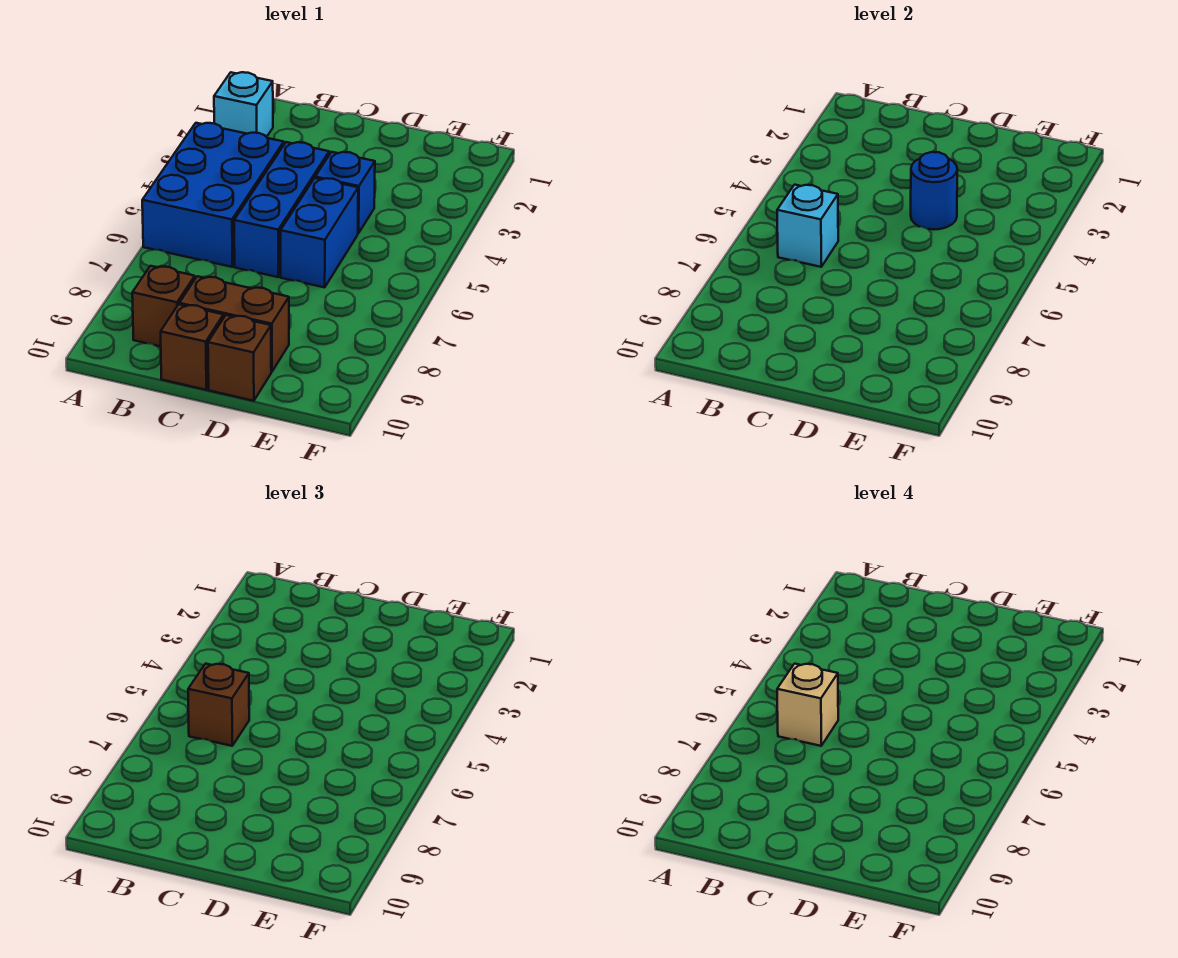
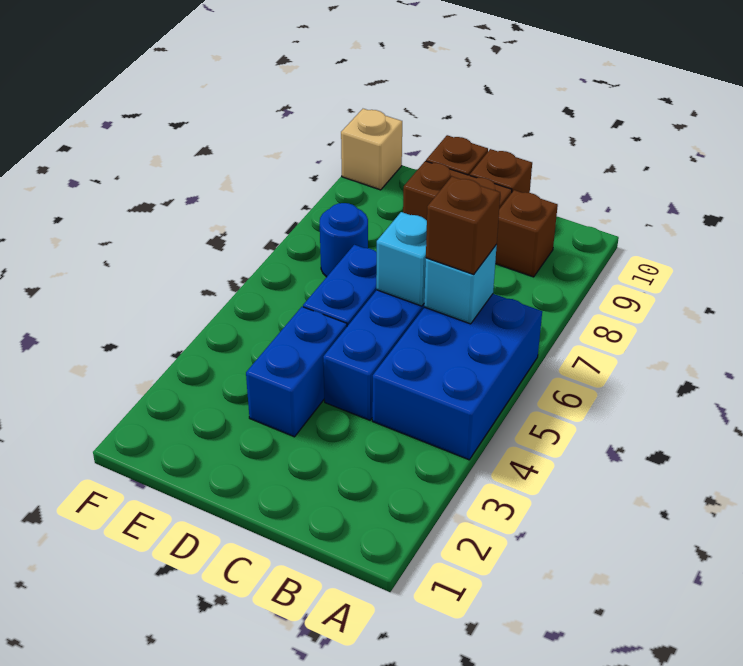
cyan 1x1 brick [214,72,273,137] -> cyan 1x1 brick moved to [376,212,427,306]
tan 1x1 brick [777,664,838,746] -> tan 1x1 brick moved to [341,109,402,190]
blue 1x1 brick [315,152,375,233] -> blue 1x2 brick [246,307,347,437]
blue 1x1 round brick [911,152,957,229] -> blue 1x1 round brick moved to [320,203,368,277]

